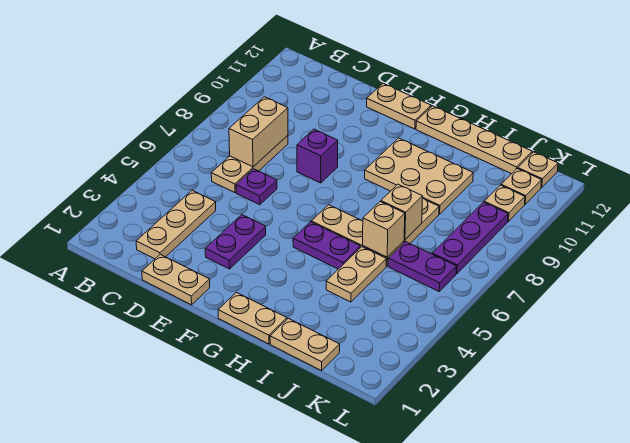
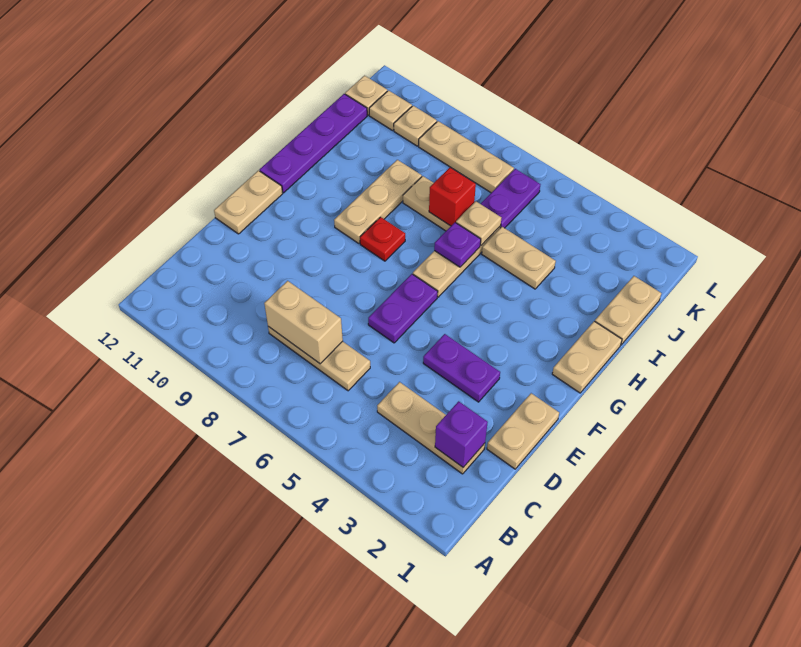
purple 1x1 plate [236,169,277,205] -> purple 1x1 plate moved to [434,223,481,267]
purple 1x1 brick [297,129,338,183] -> purple 1x1 brick moved to [435,401,488,467]
purple 1x2 plate [293,222,360,269] -> purple 1x2 plate moved to [368,274,438,343]
none -> red 1x1 plate [360,217,405,261]
tan 2x3 plate [365,138,473,214] -> tan 1x3 plate [334,160,422,244]
tan 1x4 plate [416,106,532,174] -> purple 1x4 plate [260,94,367,193]
tan 1x1 brick [363,202,405,257] -> tan 1x1 plate [456,201,501,245]
tan 1x1 brick [381,184,423,240] -> red 1x1 brick [429,167,476,226]
purple 1x3 plate [432,202,508,274] -> tan 1x3 plate [419,121,514,193]

